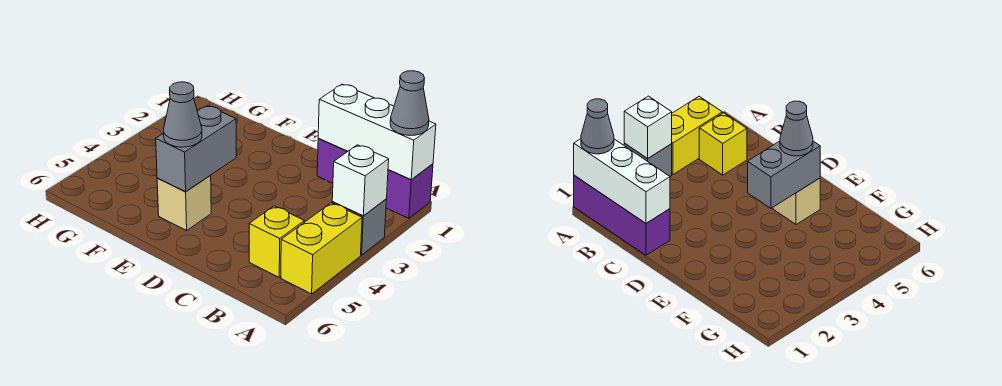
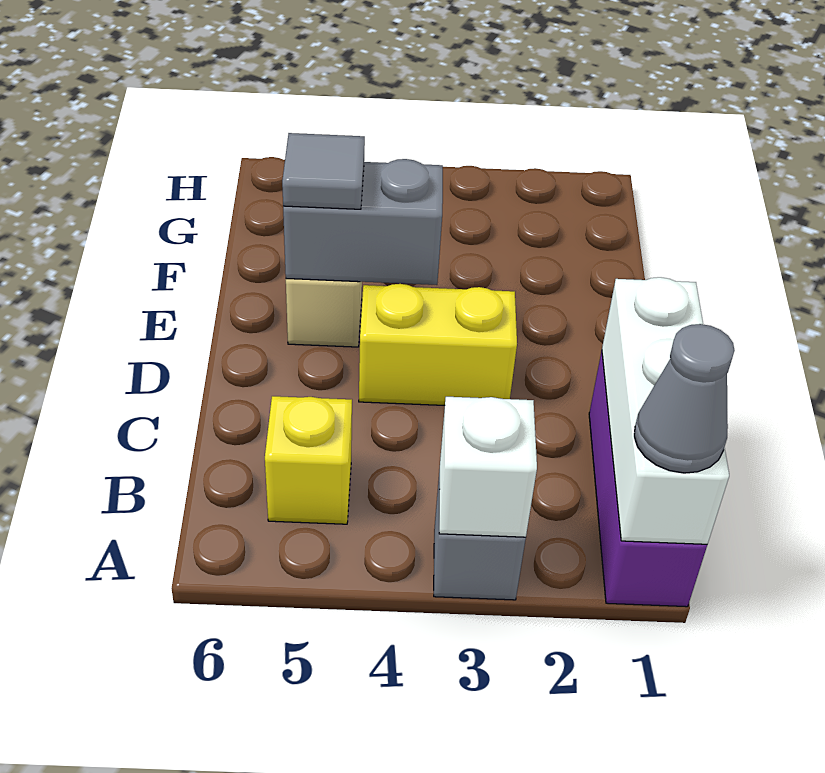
yellow 1x2 brick [281,203,362,294] -> yellow 1x2 brick moved to [359,284,517,405]
grey 1x1 cone [164,82,202,147] -> grey 1x1 tile [282,133,365,209]

